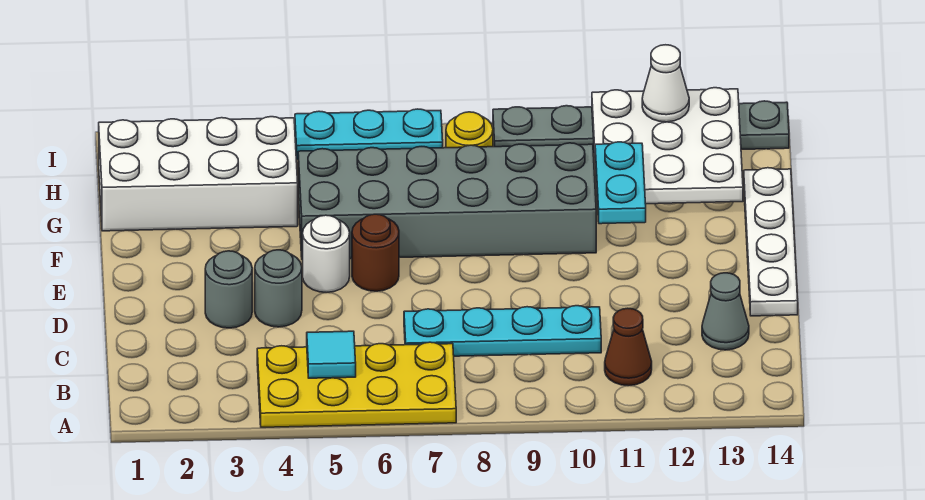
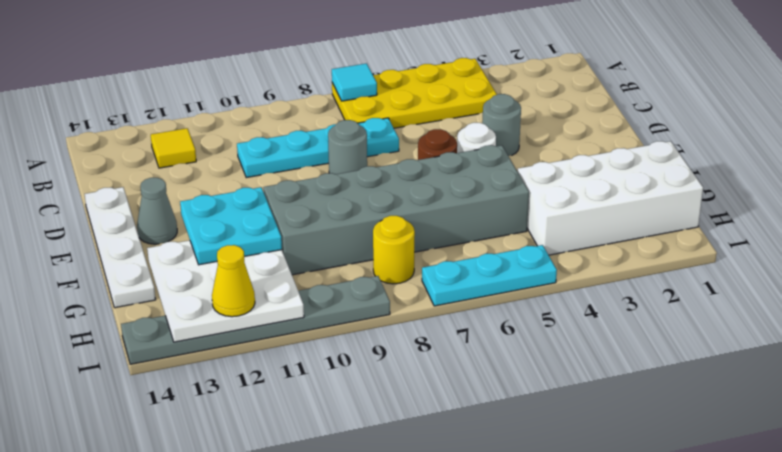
cyan 1x1 tile [307,331,356,378] -> cyan 1x1 tile moved to [332,63,377,101]
brown 1x1 cone [605,308,652,386] -> none
none -> yellow 1x1 tile [151,128,196,168]
grey 1x1 cone [702,273,749,350] -> grey 1x1 cone moved to [137,177,177,244]
grey 1x1 round brick [205,251,252,328] -> grey 1x1 round brick moved to [328,120,367,174]
cyan 1x2 plate [595,142,646,224] -> cyan 2x2 plate [180,187,282,265]
white 1x1 cone [642,45,689,122] -> yellow 1x1 cone [212,245,255,317]

